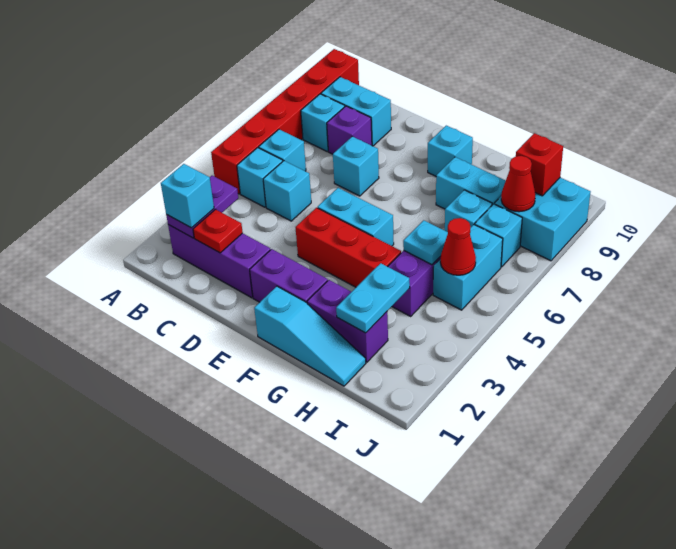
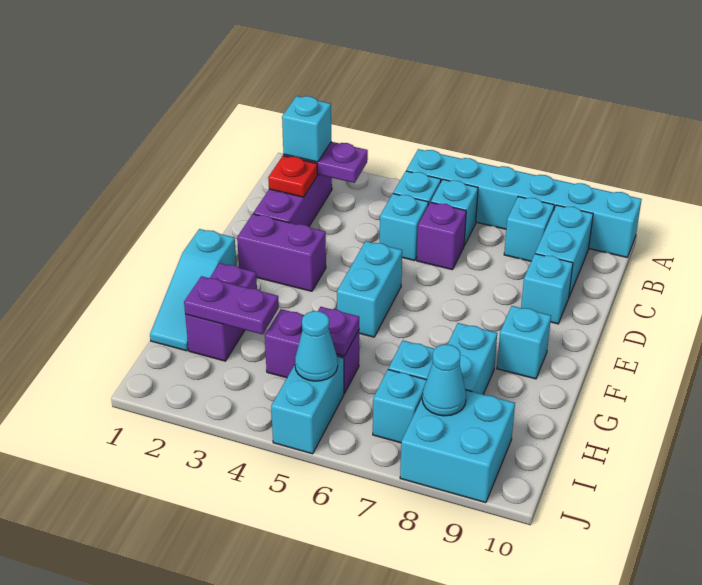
red 1x6 brick [211,49,359,194] -> cyan 1x6 brick [406,149,642,257]
purple 1x1 brick [327,106,372,154] -> purple 1x1 brick moved to [417,202,466,270]
cyan 1x1 brick [333,136,379,196] -> cyan 1x1 brick moved to [521,254,573,324]
purple 1x2 brick [250,249,328,303] -> purple 1x2 brick turned to [237,214,326,291]
red 1x3 brick [295,208,401,287] -> none
cyan 1x2 plate [336,263,410,333] -> purple 1x2 plate [184,276,279,334]
cyan 1x1 plate [403,220,448,265] -> purple 1x1 plate [318,307,359,356]
cyan 1x2 brick [433,225,503,310] -> cyan 1x2 brick turned to [271,356,344,454]
red 1x1 cone [440,218,476,275] -> cyan 1x1 cone [295,311,338,381]
red 1x1 cone [501,156,535,212] -> cyan 1x1 cone [422,344,466,416]
red 1x1 brick [516,133,563,196] -> none

